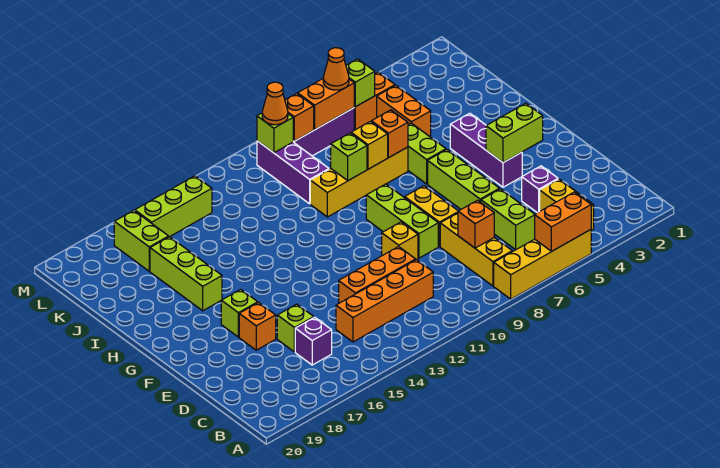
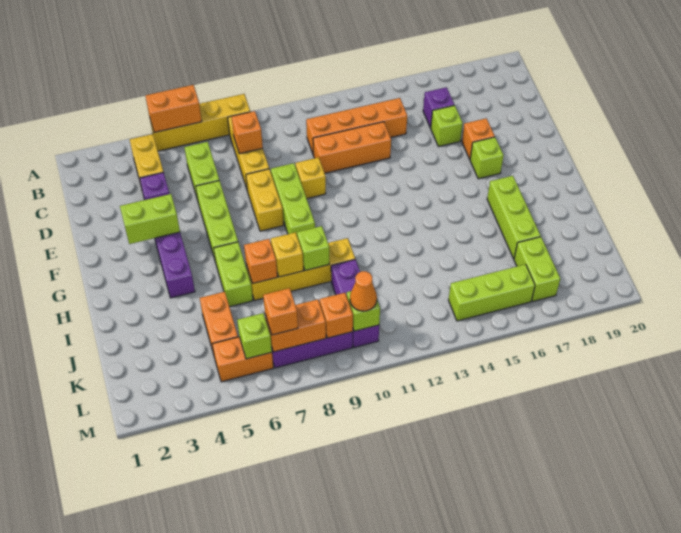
orange 1x1 cone [323,48,349,90] -> orange 1x1 brick [263,288,298,335]

